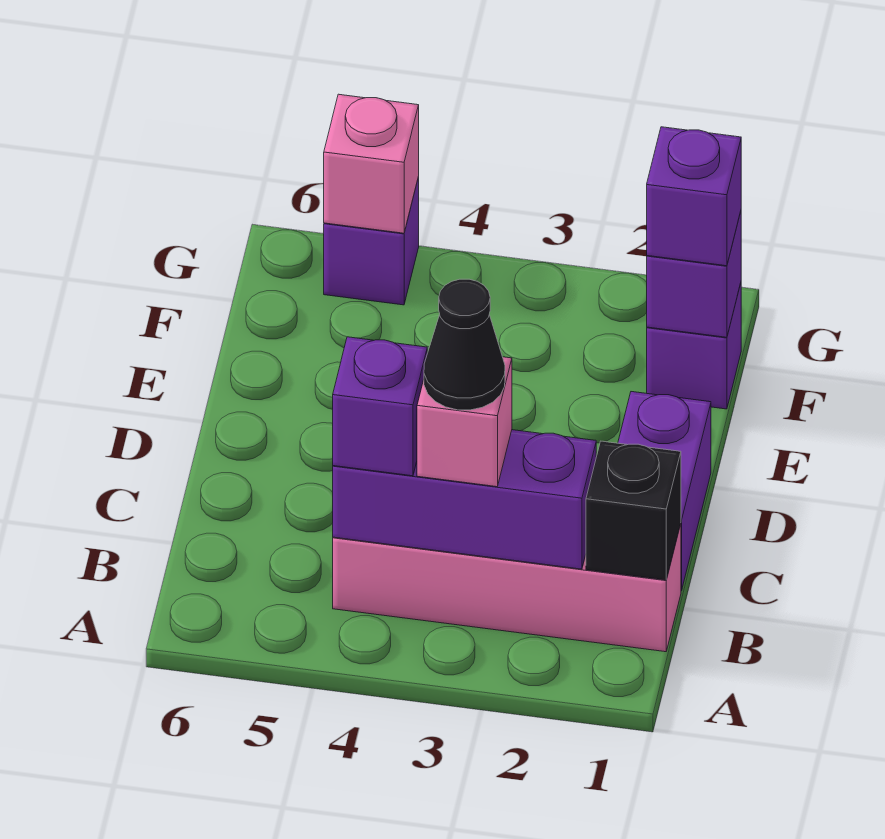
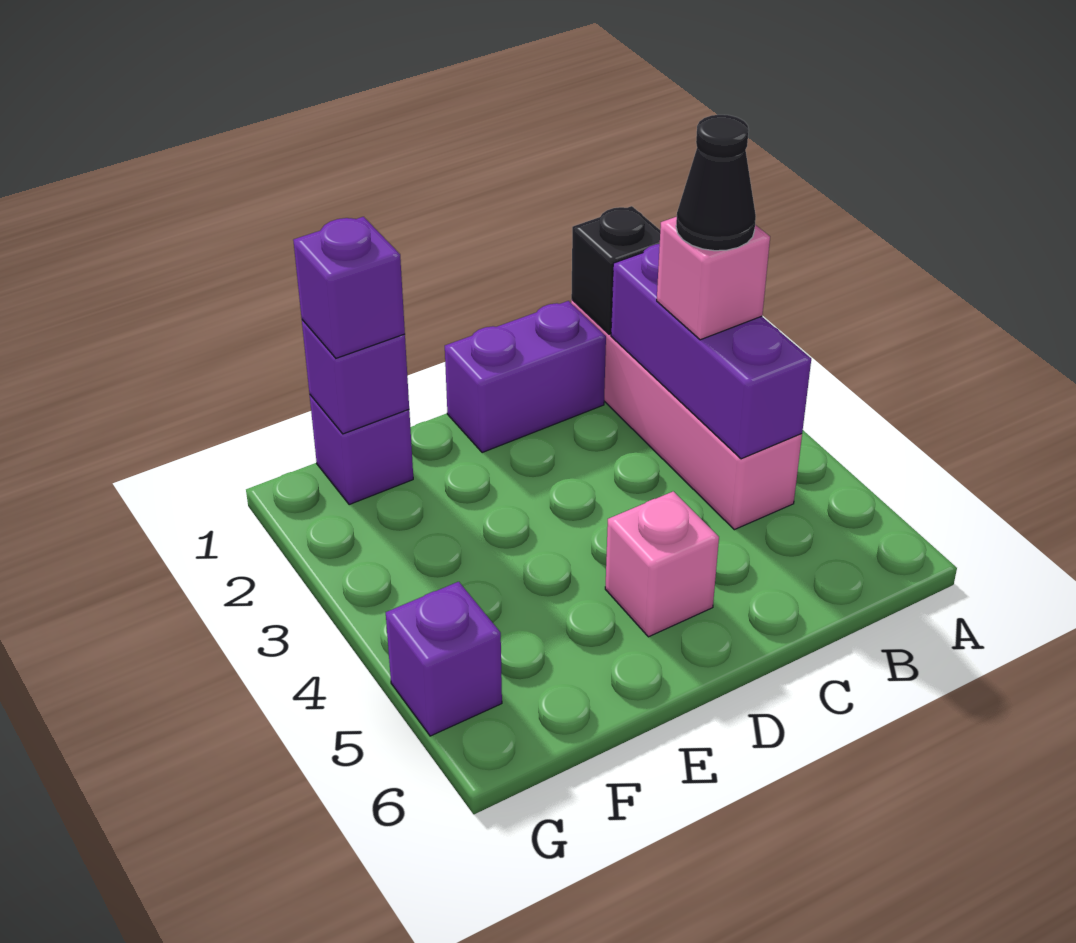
purple 1x1 brick [333,337,427,476] -> none
pink 1x1 brick [324,94,419,233] -> pink 1x1 brick moved to [605,491,719,637]

